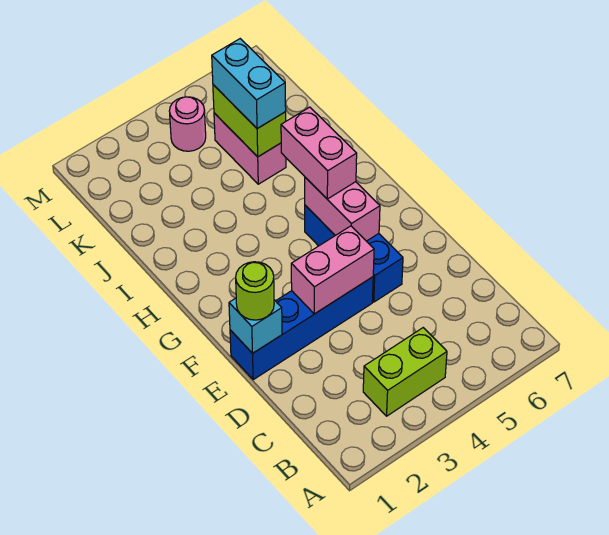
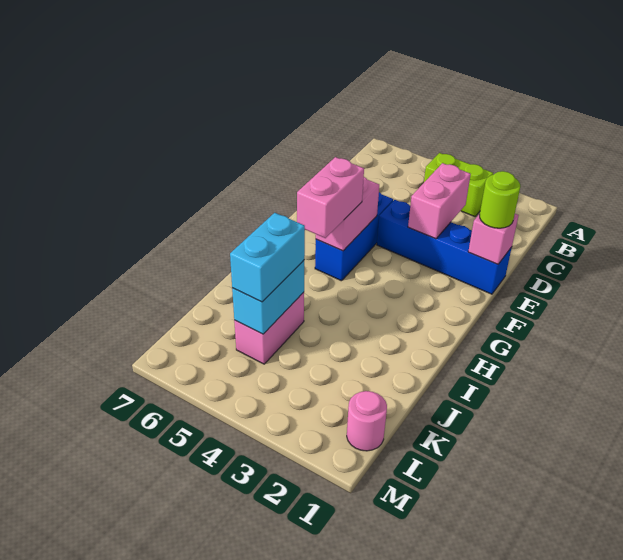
cyan 1x1 brick [229,298,282,353] -> pink 1x1 brick [468,214,519,264]
pink 1x2 brick [291,226,374,314] -> pink 1x2 brick turned to [408,163,471,239]
lime 1x2 brick [213,85,286,157] -> cyan 1x2 brick [232,260,304,334]
pink 1x1 round brick [170,97,206,151] -> pink 1x1 round brick moved to [347,391,387,451]

